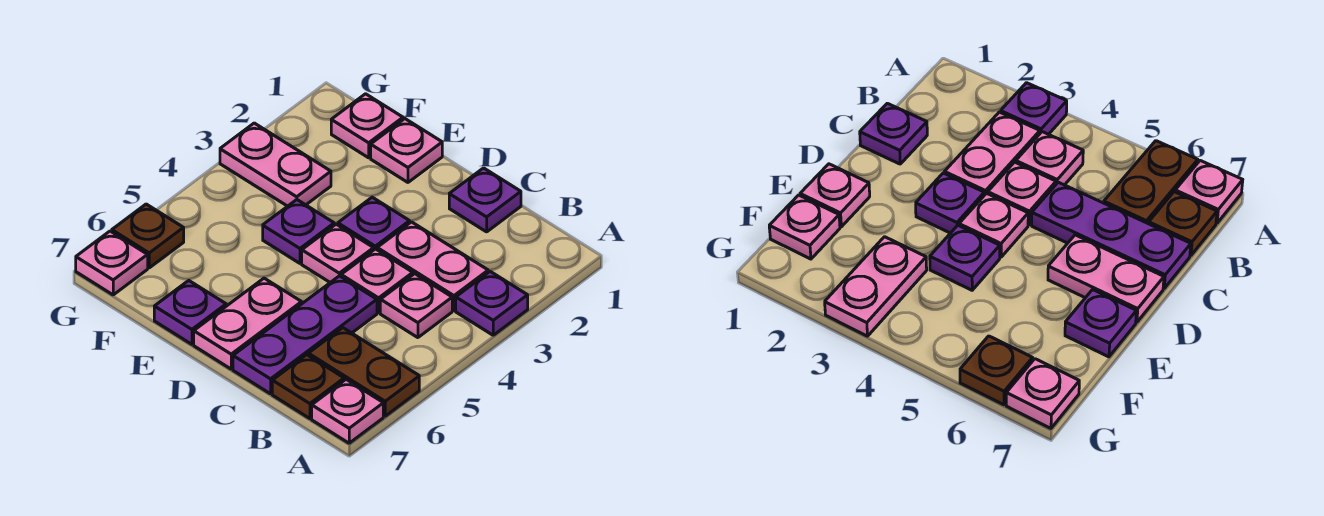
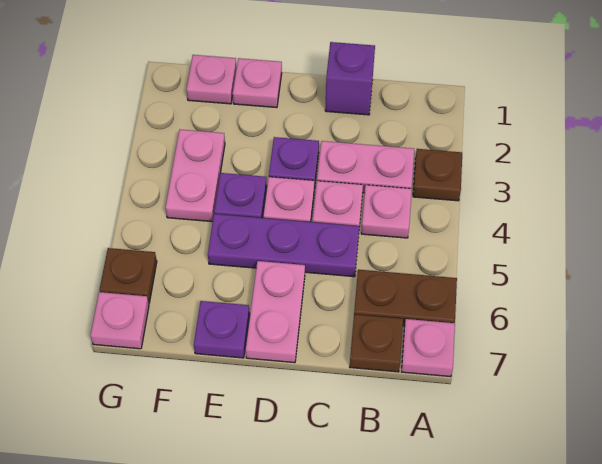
purple 1x1 plate [456,272,528,335] -> brown 1x1 plate [413,149,462,201]
purple 1x1 plate [449,168,521,232] -> purple 1x1 brick [325,42,375,115]
purple 1x3 plate [233,276,377,394] -> purple 1x3 plate turned to [208,214,359,277]
pink 1x2 plate [220,123,331,206] -> pink 1x2 plate turned to [165,130,225,222]

